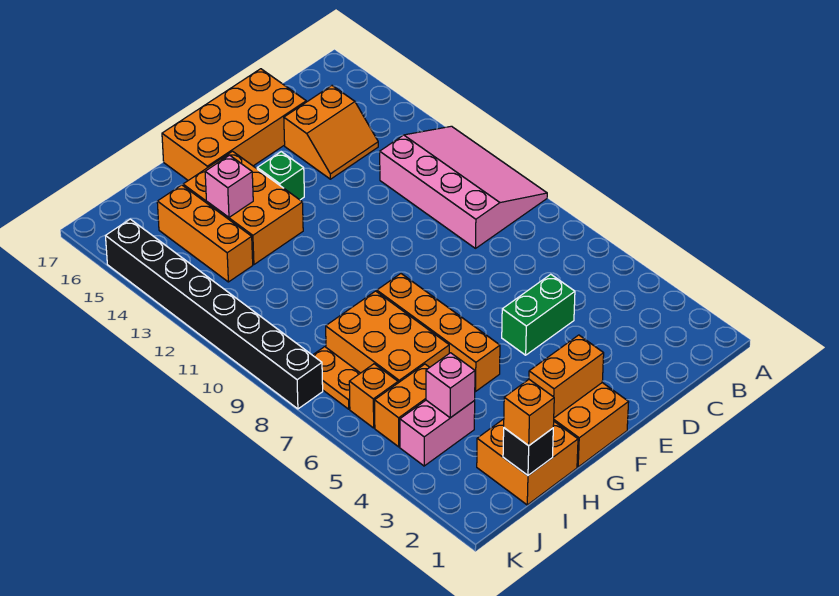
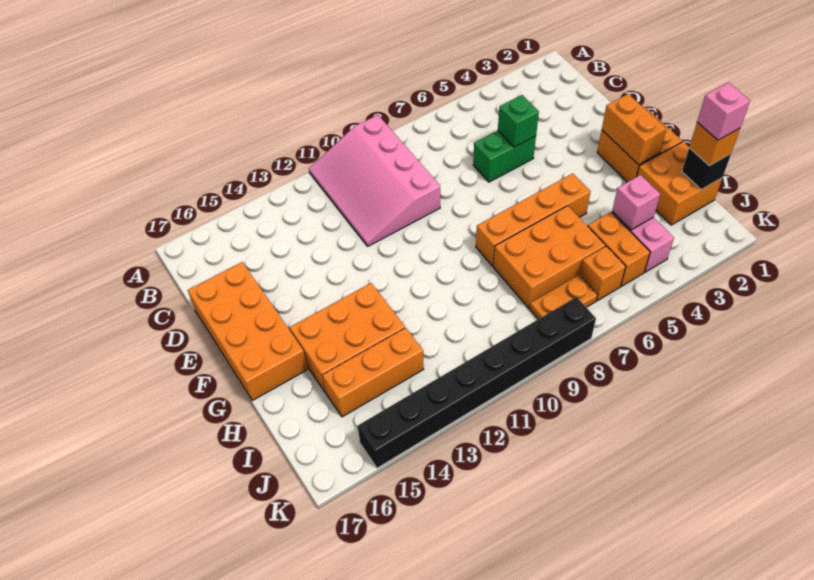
pink 3x4 slope [380,126,547,248] -> pink 3x4 slope turned to [309,115,440,246]
orange 2x2 slope [284,86,378,179] -> none
green 1x2 brick [502,274,575,355] -> green 1x2 brick turned to [473,131,536,182]
green 1x1 brick [257,152,304,200] -> green 1x1 brick moved to [498,95,539,147]
pink 1x1 brick [205,155,253,217] -> pink 1x1 brick moved to [697,82,750,140]

